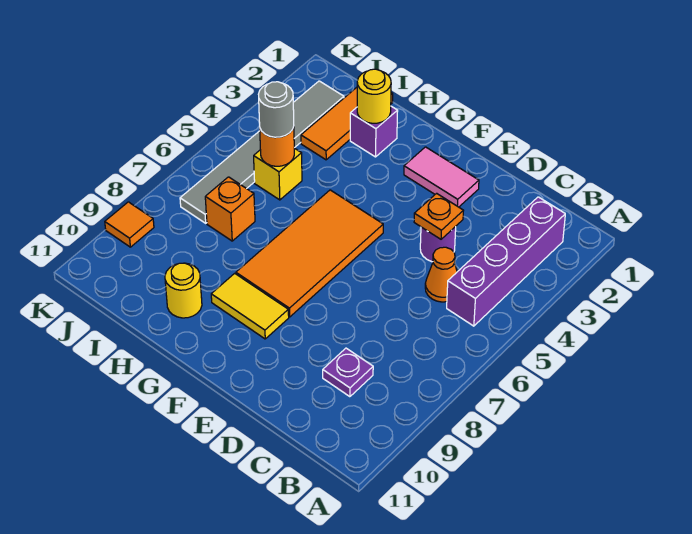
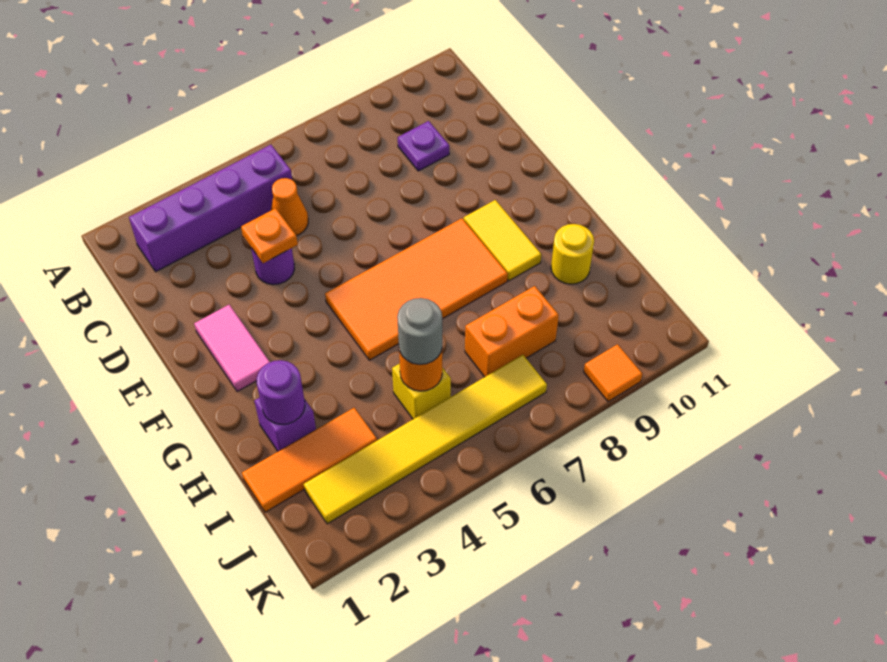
yellow 1x1 round brick [357,69,391,123] -> purple 1x1 round brick [257,360,305,424]
orange 1x1 brick [205,177,255,241] -> orange 1x2 brick [465,286,559,377]
grey 1x6 tile [180,81,344,223] -> yellow 1x6 tile [304,355,547,524]

